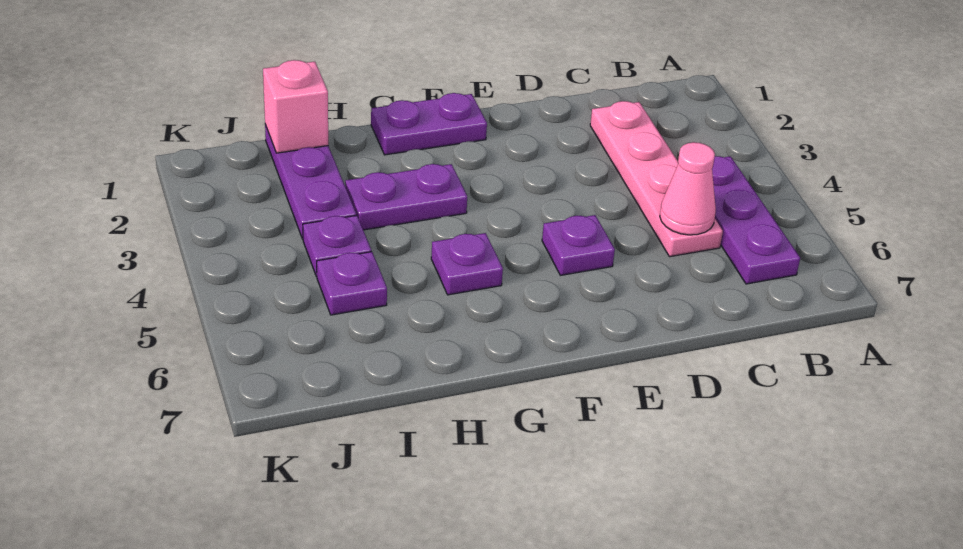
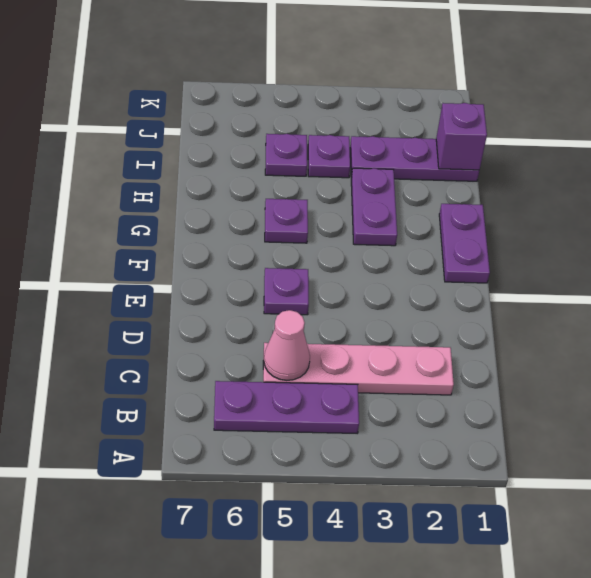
pink 1x1 brick [263,60,328,153] -> purple 1x1 brick [436,103,487,170]

